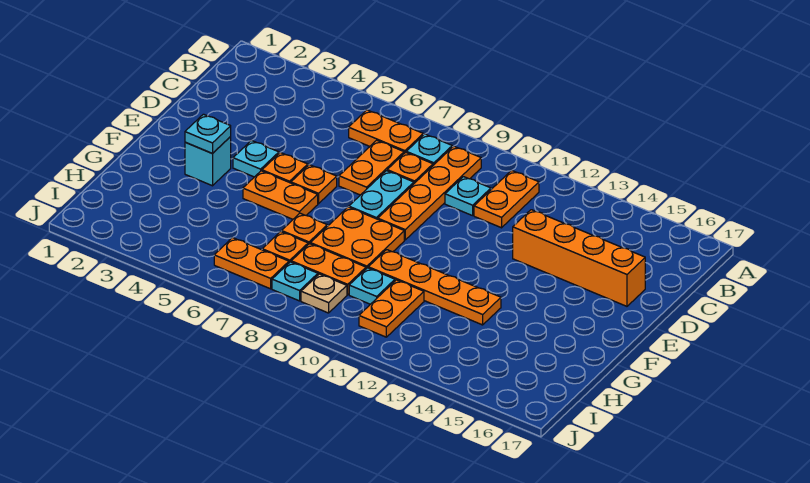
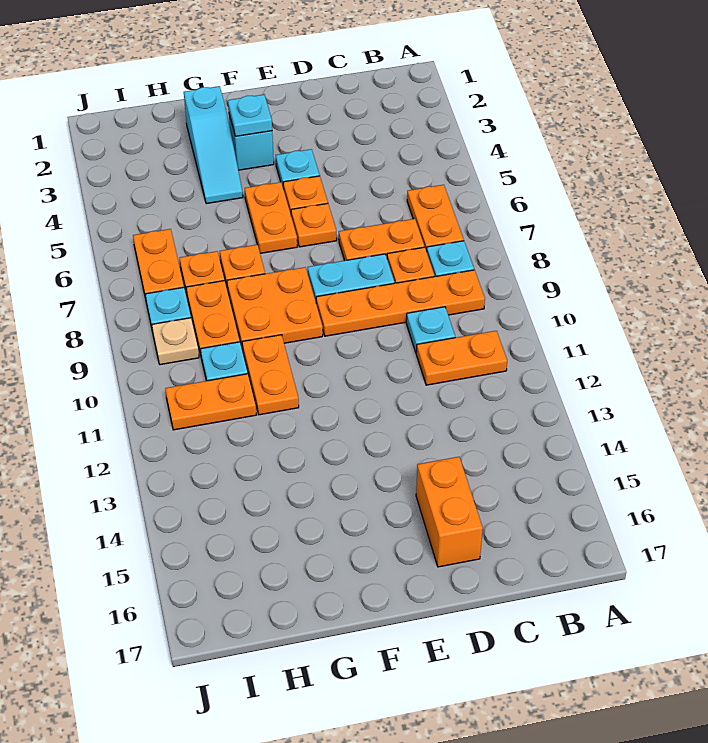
orange 1x4 brick [513,210,645,306] -> orange 1x2 brick [416,457,483,567]
none -> cyan 1x3 slope [184,86,243,204]
orange 1x4 plate [368,250,501,325] -> orange 1x2 plate [242,335,299,415]

